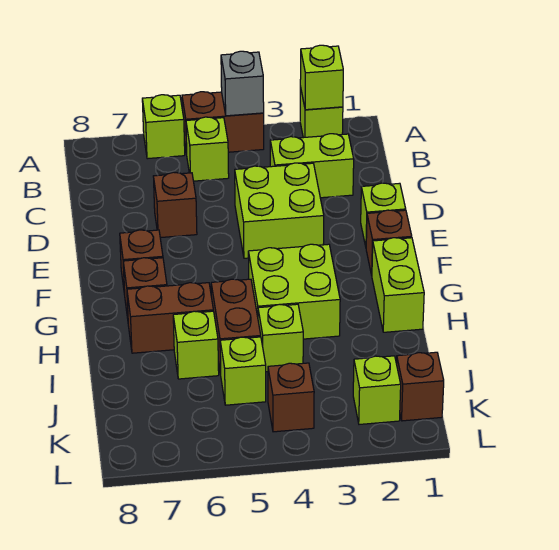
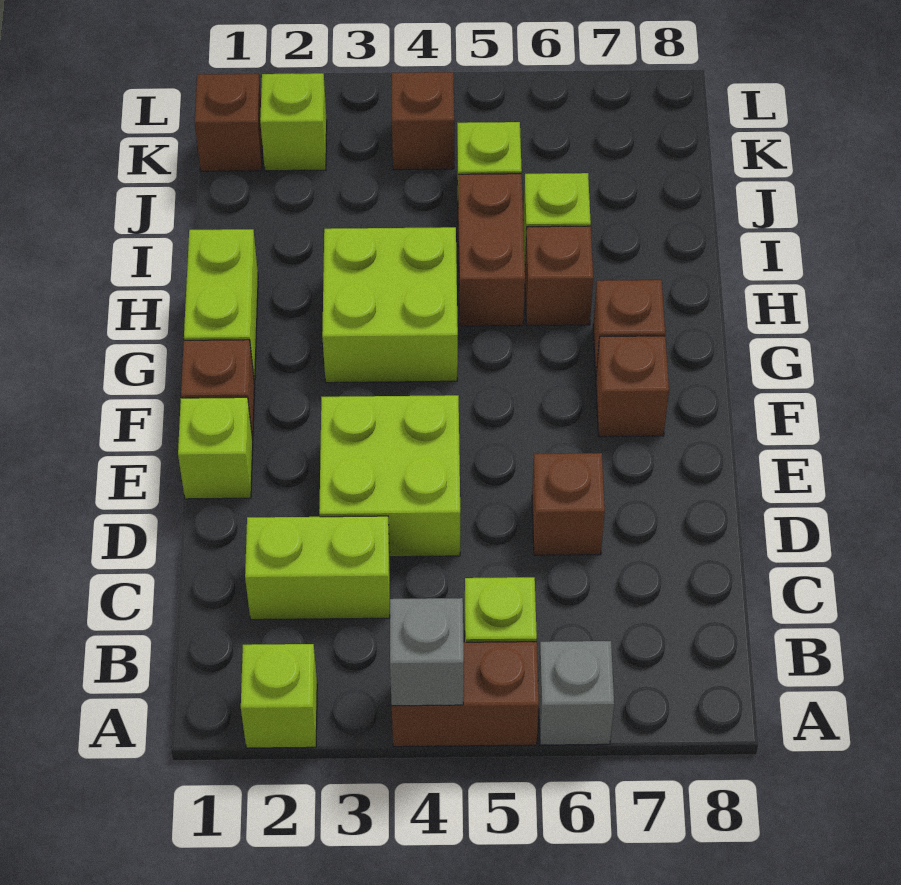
lime 1x1 brick [300,45,343,110] -> none
lime 1x1 brick [142,95,185,159] -> grey 1x1 brick [538,641,614,745]
brown 1x2 brick [127,283,213,353] -> brown 1x1 brick [525,226,593,326]
lime 1x1 brick [258,304,303,372] -> none

